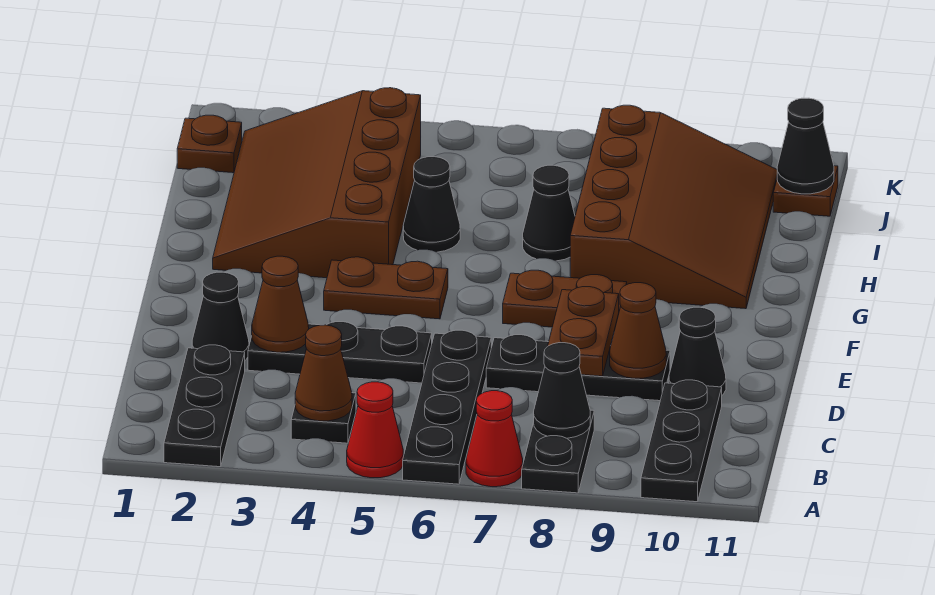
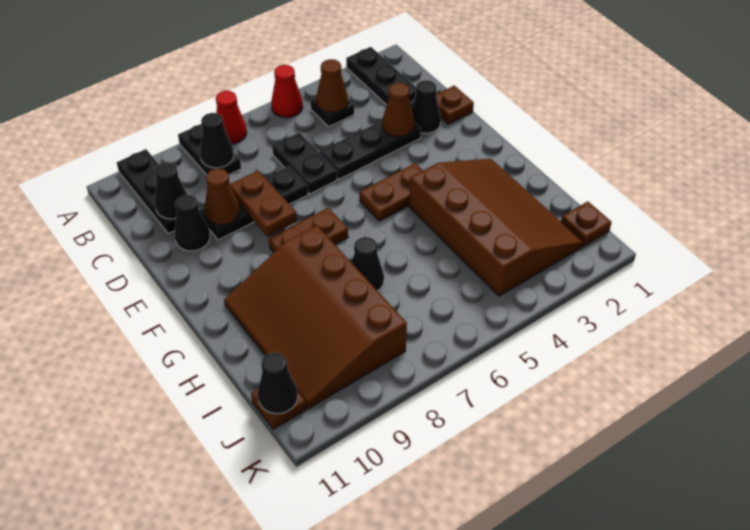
black 1x4 plate [403,330,491,484] -> black 1x2 plate [272,133,337,194]
none -> brown 1x1 plate [436,86,474,124]
black 1x1 cone [403,157,460,252] -> black 1x1 cone moved to [155,162,187,219]

